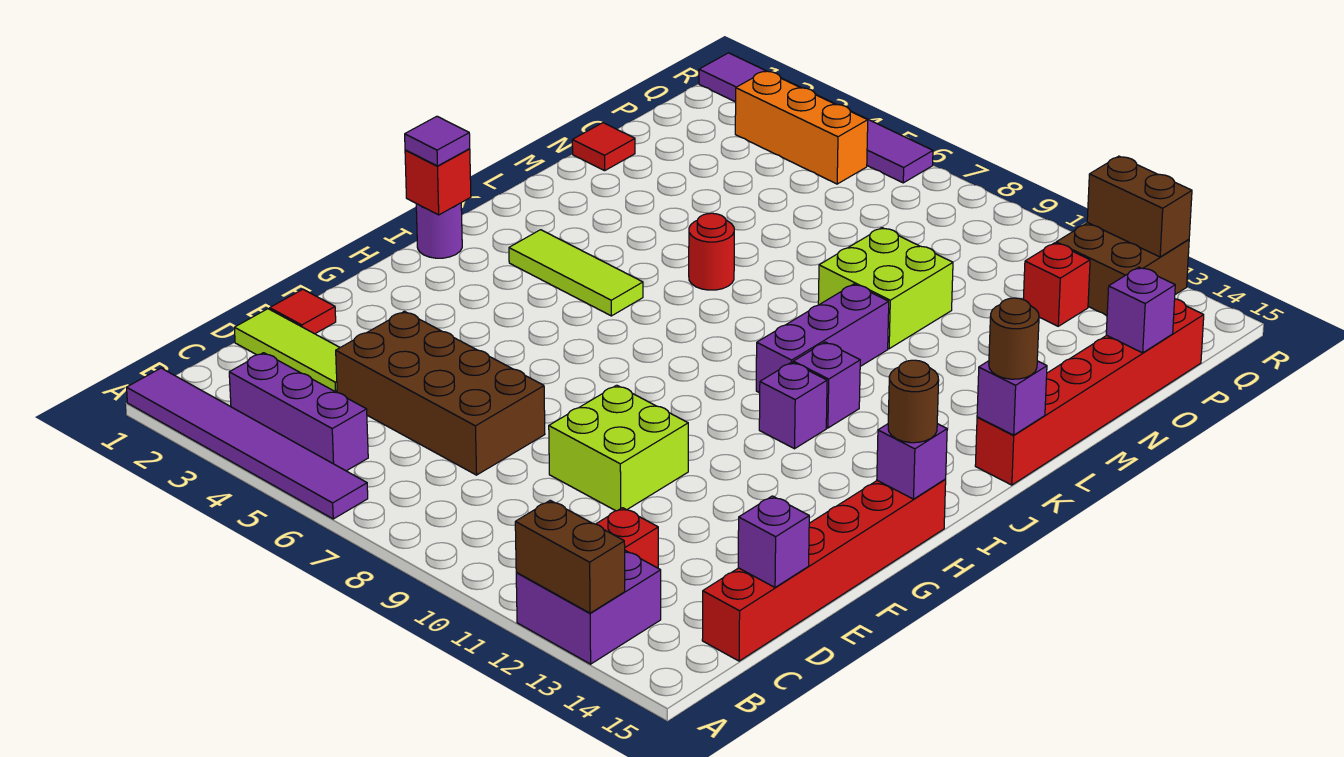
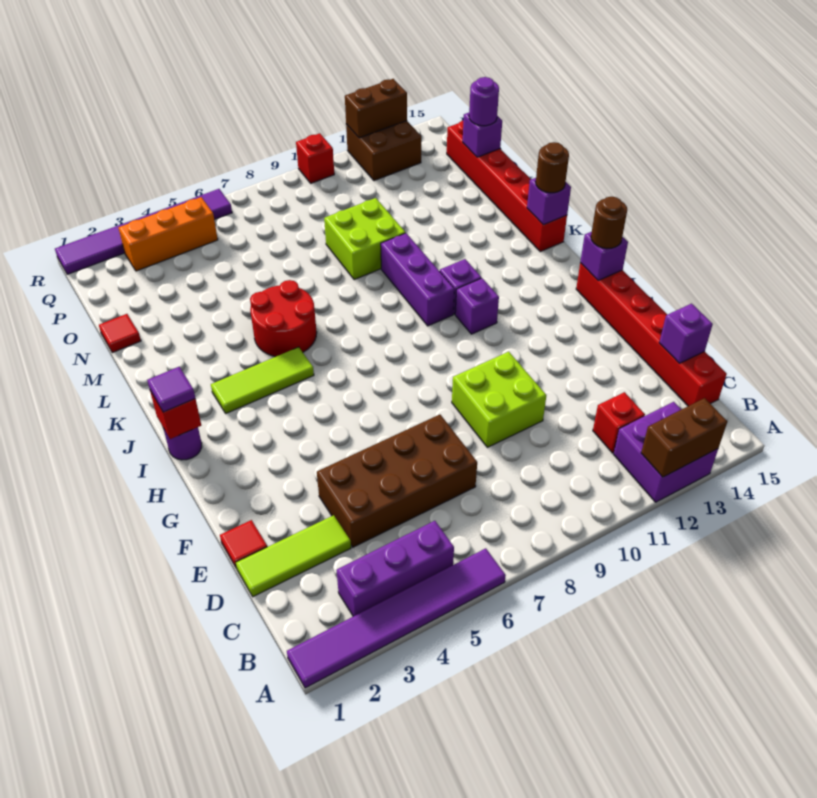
red 1x1 round brick [689,213,734,290] -> red 2x2 round brick [250,280,317,357]
none -> purple 1x1 round brick [469,77,499,126]
red 1x1 brick [1023,243,1090,326] -> red 1x1 brick moved to [296,133,334,183]

